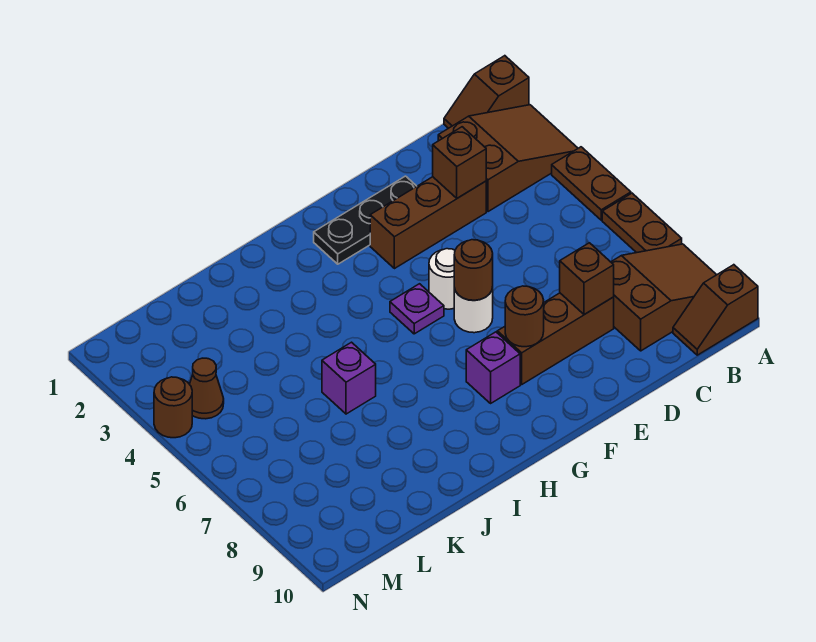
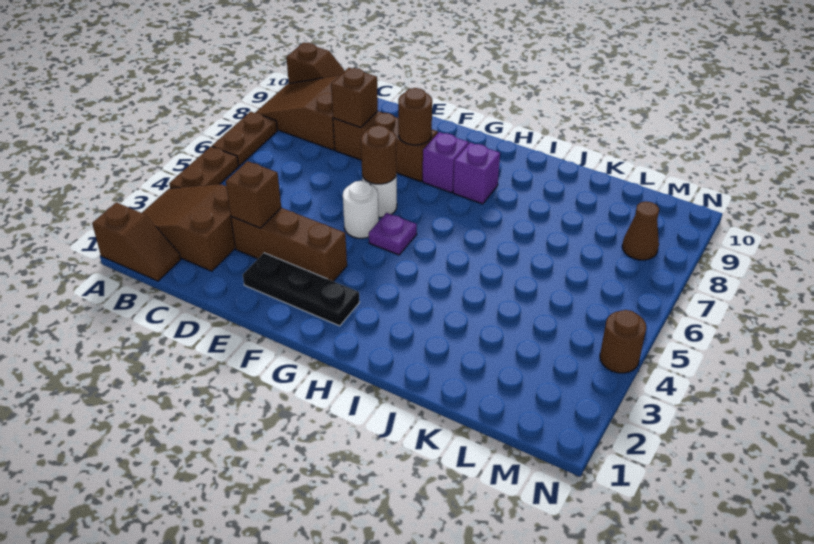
purple 1x1 brick [322,342,376,414] -> purple 1x1 brick moved to [453,143,500,204]
brown 1x1 cone [190,358,224,419] -> brown 1x1 cone moved to [622,201,659,260]

